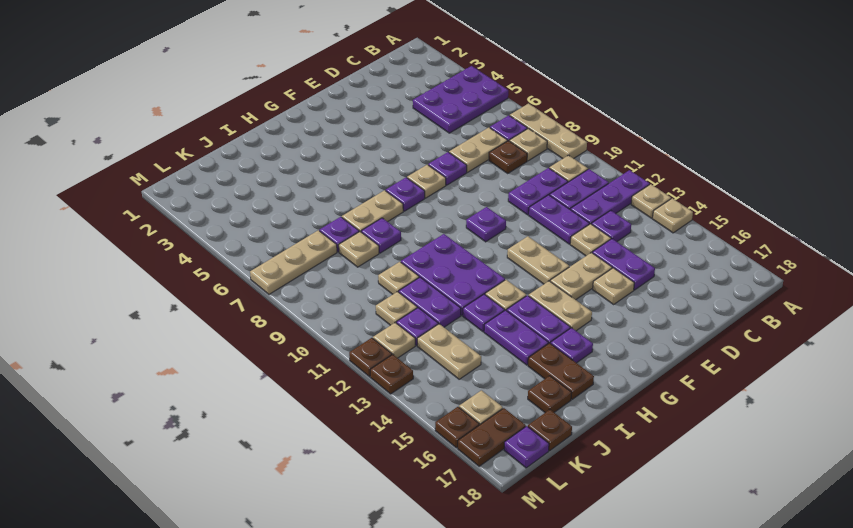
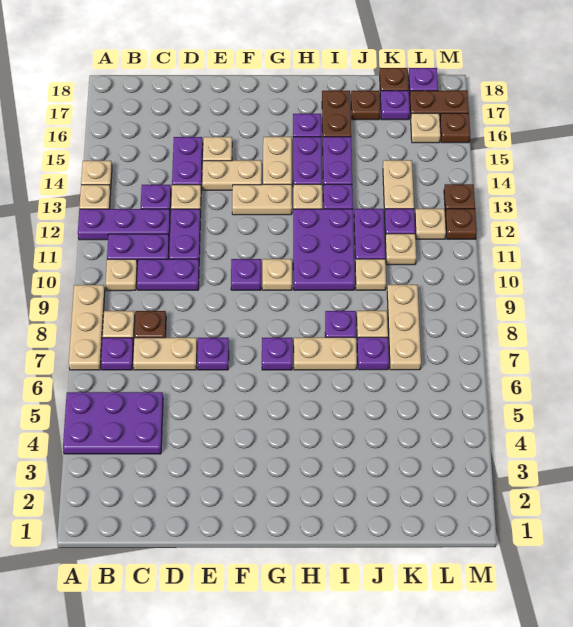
tan 1x1 plate [407,165,446,198] -> tan 1x1 plate moved to [262,259,292,290]
tan 1x2 plate [507,236,569,284] -> tan 1x2 plate turned to [232,184,292,215]
tan 1x3 plate [250,230,337,294] -> tan 1x3 plate turned to [387,285,421,370]
none -> purple 1x1 plate [380,91,410,120]

